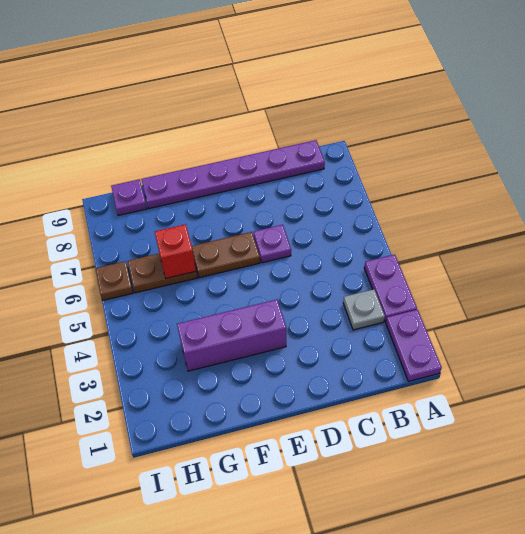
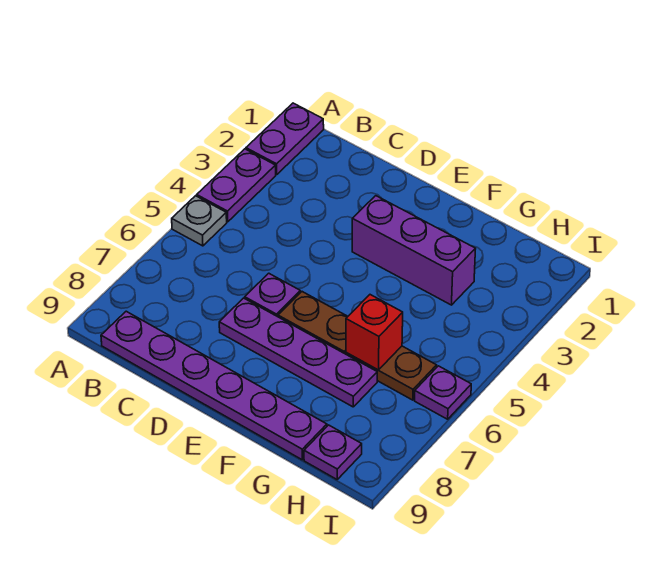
grey 1x1 plate [343,289,385,330] -> grey 1x1 plate moved to [172,196,227,246]
none -> purple 1x4 plate [219,298,377,407]
brown 1x1 plate [95,261,133,300] -> purple 1x1 plate [415,366,471,419]

